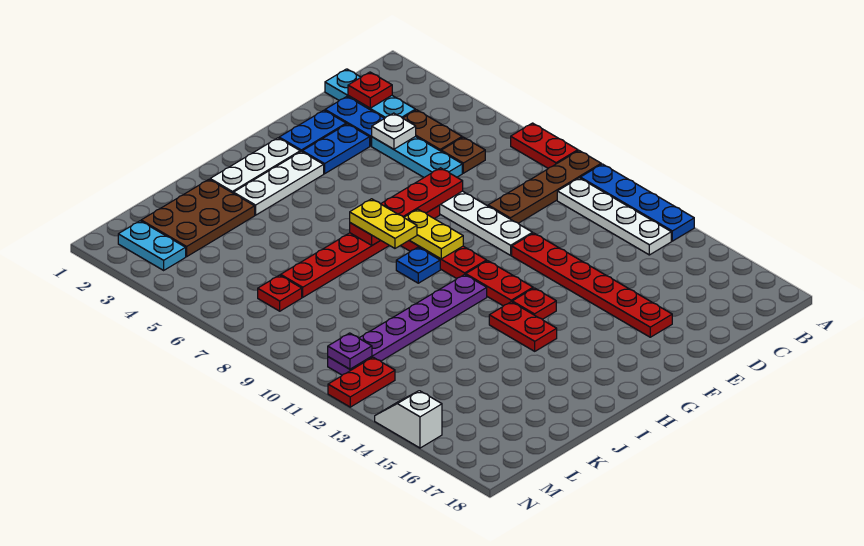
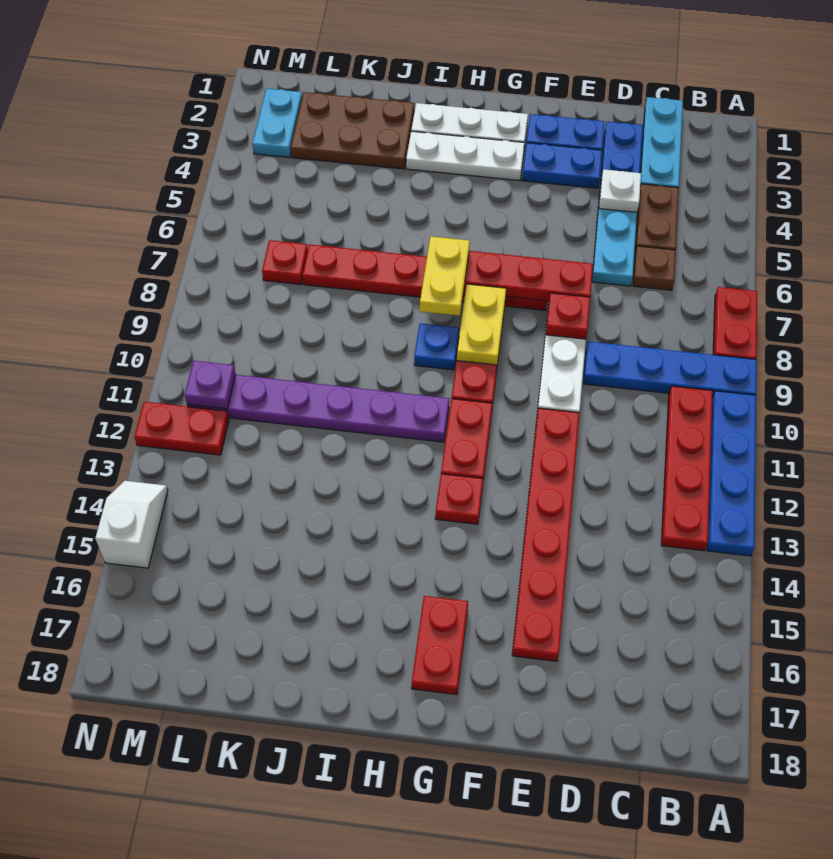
brown 1x4 plate [488,151,601,223] -> blue 1x4 plate [583,341,757,397]
white 1x4 plate [557,178,671,255] -> red 1x4 plate [661,386,713,551]
red 1x1 plate [348,72,392,108] -> red 1x1 plate moved to [546,293,590,339]
red 1x2 plate [489,302,557,351] -> red 1x2 plate moved to [412,596,468,695]

